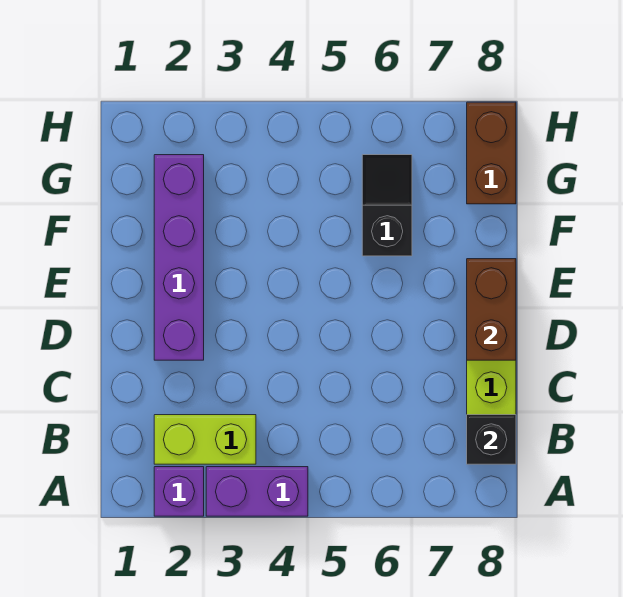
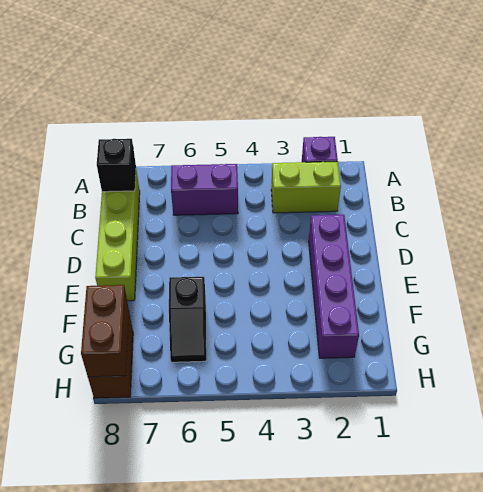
purple 1x2 brick [206,467,308,516] -> purple 1x2 brick moved to [171,164,238,215]
brown 1x2 brick [467,259,516,360] -> brown 1x2 brick moved to [81,285,129,377]

